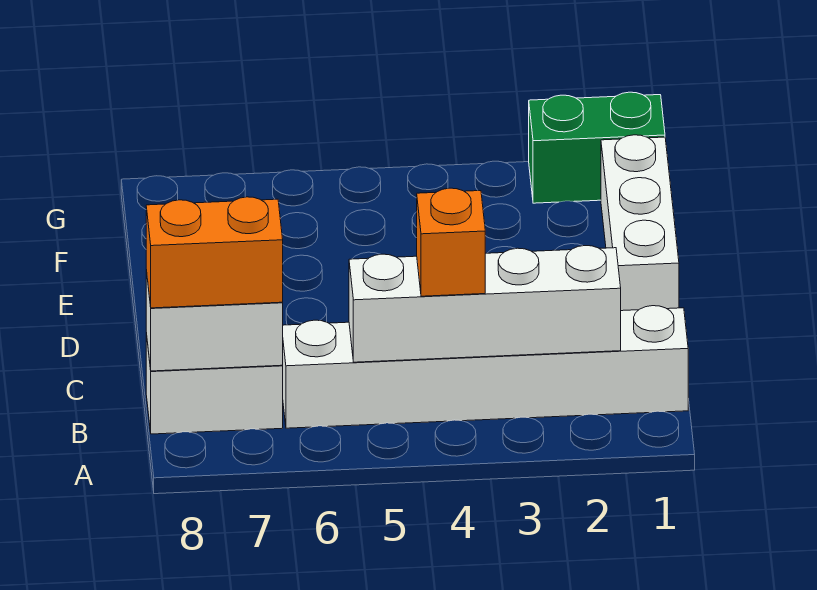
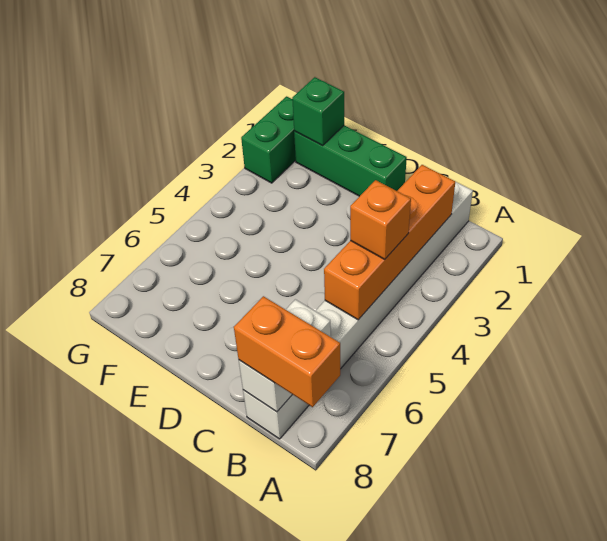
white 1x4 brick [349,246,621,362] -> orange 1x4 brick [324,165,455,320]
orange 1x2 brick [146,197,283,308] -> orange 1x2 brick turned to [234,296,340,407]
white 1x3 brick [601,135,679,311] -> green 1x3 brick [294,125,407,196]
none -> green 1x1 brick [292,77,344,146]

